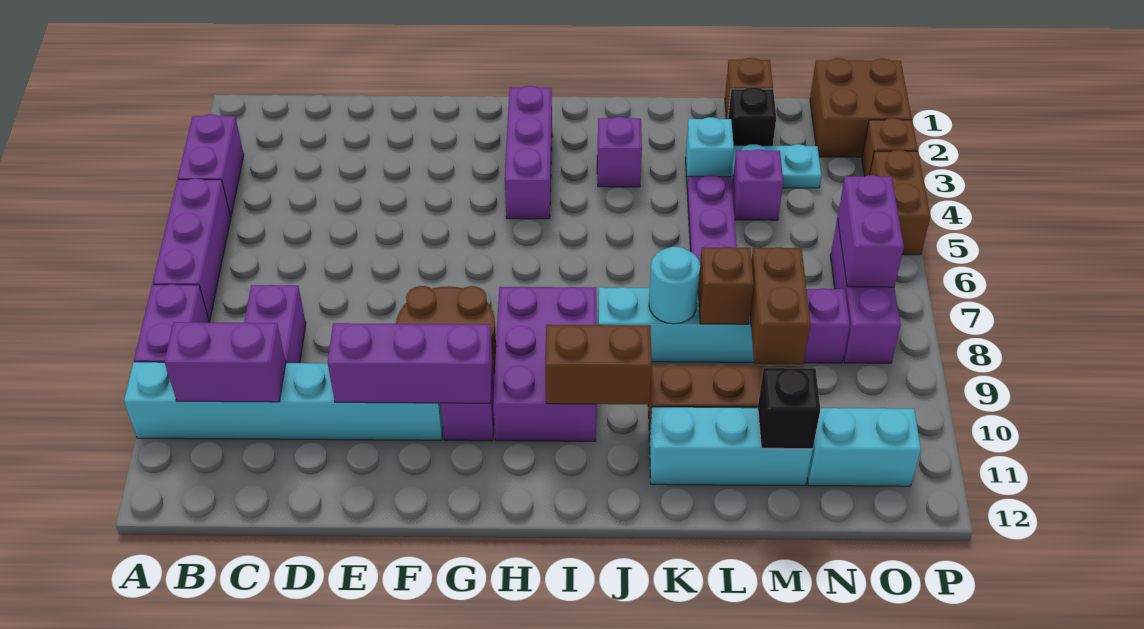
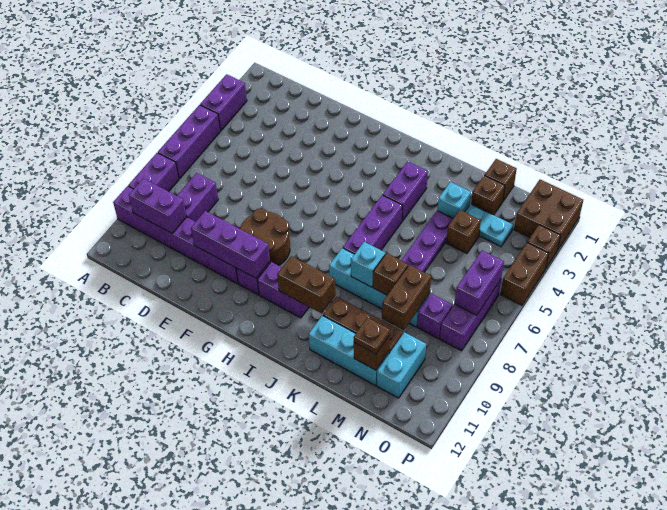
cyan 1x6 brick [124,362,443,440] -> purple 1x6 brick [113,186,238,283]
purple 1x3 brick [505,86,552,219] -> purple 1x3 brick moved to [343,195,402,254]
purple 2x3 brick [493,287,596,441] -> purple 1x2 brick [257,262,309,318]
purple 1x1 brick [597,117,642,187] -> purple 1x2 brick [383,161,428,221]
cyan 1x1 round brick [649,247,700,324] -> cyan 1x1 brick [351,242,385,287]
black 1x1 brick [728,87,776,146] -> brown 1x1 brick [471,175,505,215]
purple 1x1 brick [732,149,783,220] -> brown 1x1 brick [446,210,481,253]
black 1x1 brick [758,368,820,449] -> brown 1x1 brick [354,335,390,370]
none -> brown 1x1 plate [354,318,390,354]
cyan 1x2 brick [807,408,921,486] -> cyan 1x2 brick turned to [377,332,426,398]

